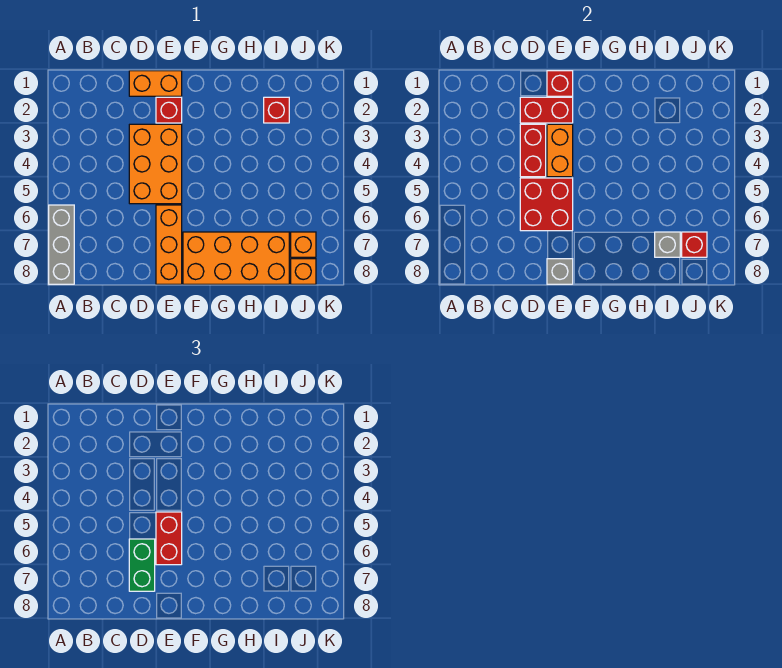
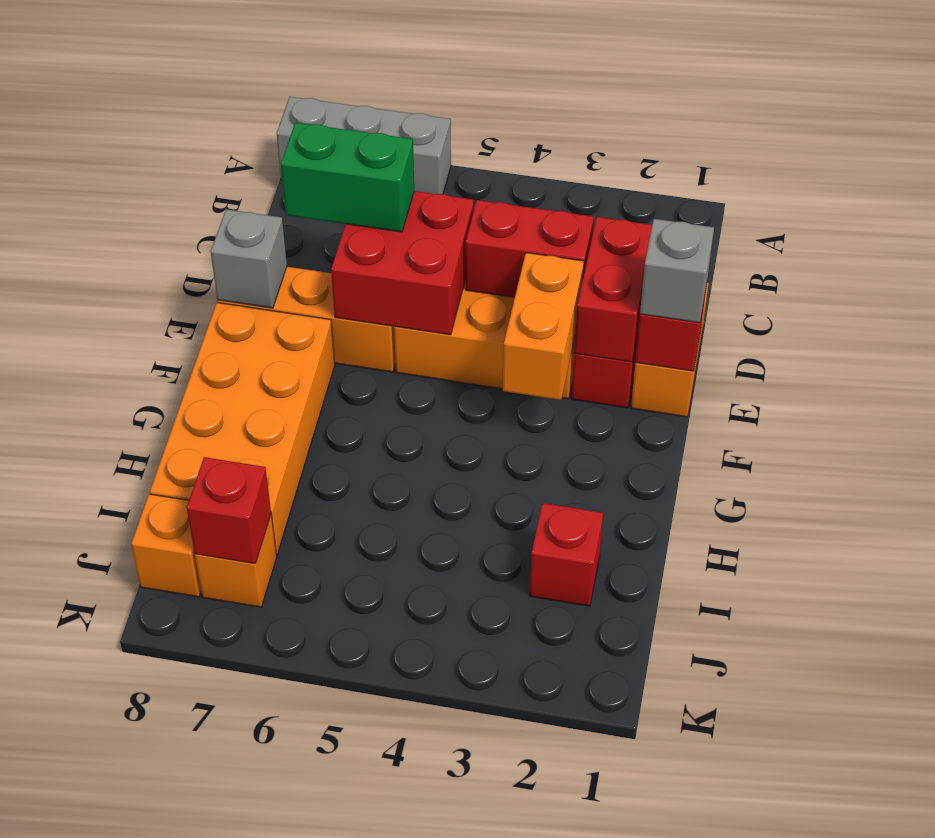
orange 1x2 brick [547,124,573,177] -> orange 1x2 brick turned to [503,253,584,400]
red 1x2 brick [156,512,182,565] -> none
grey 1x1 brick [655,232,680,257] -> grey 1x1 brick moved to [640,219,714,323]

